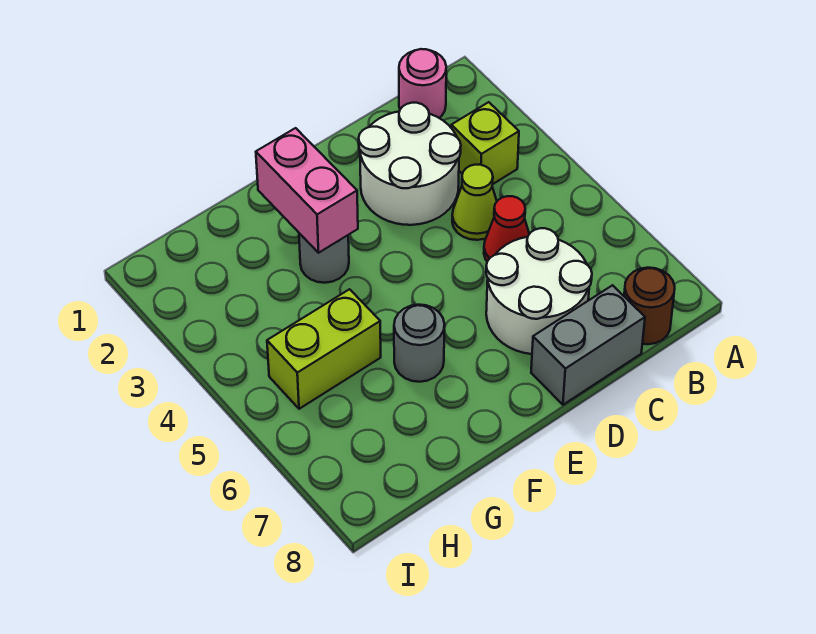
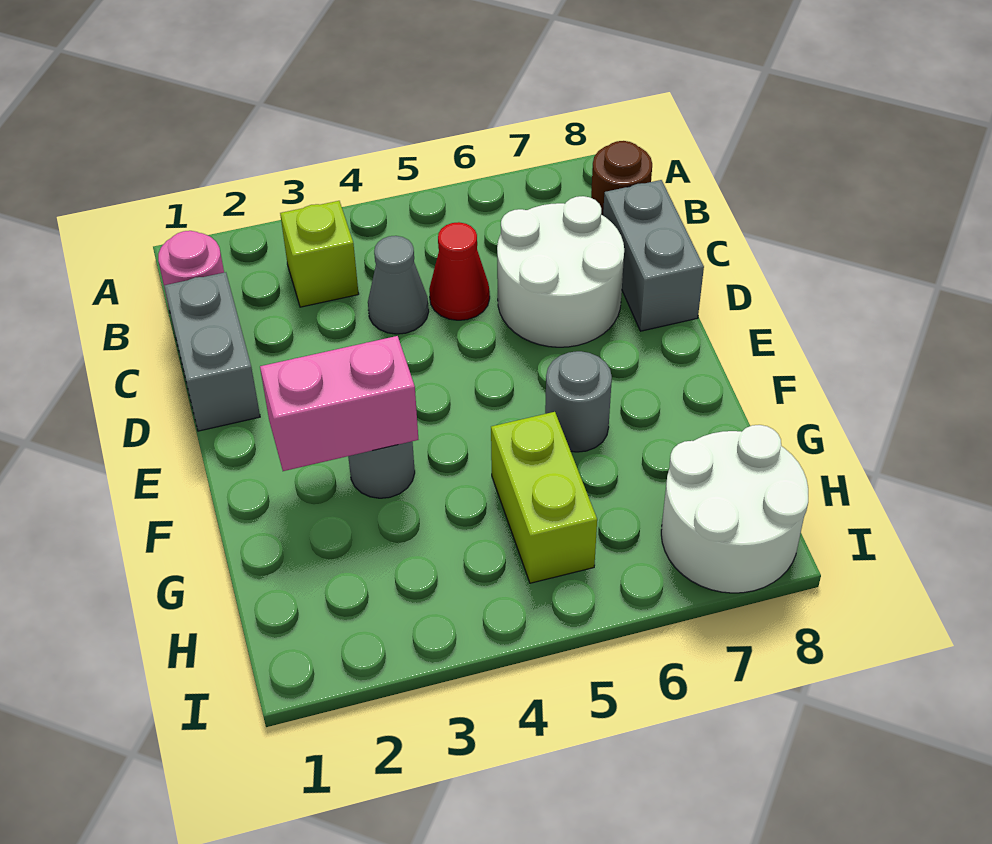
none -> grey 1x2 brick [164,272,260,431]
white 2x2 round brick [359,103,461,225] -> white 2x2 round brick moved to [661,425,808,593]
lime 1x1 cone [452,165,497,240] -> grey 1x1 cone [368,236,429,334]

